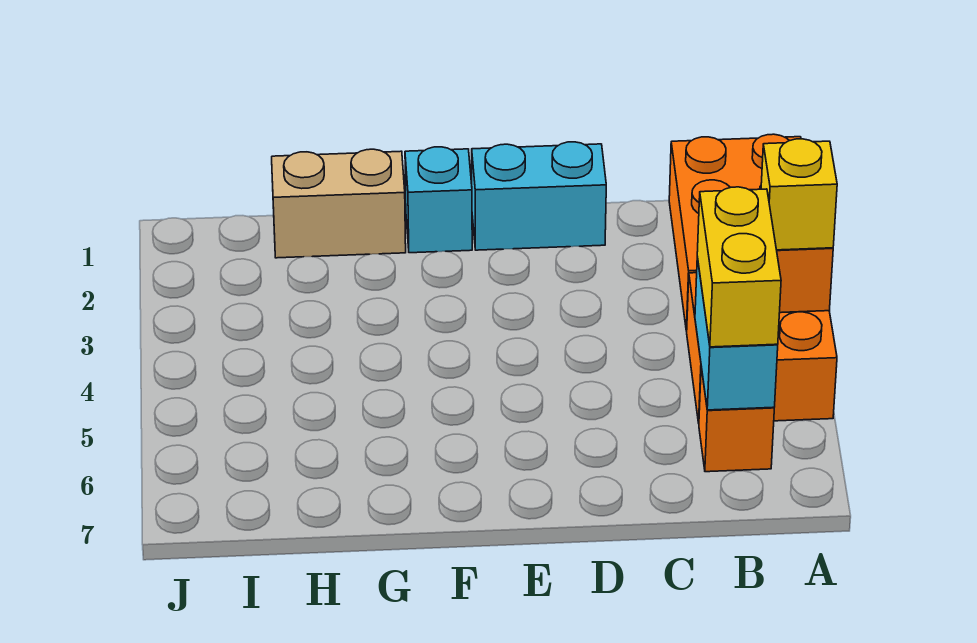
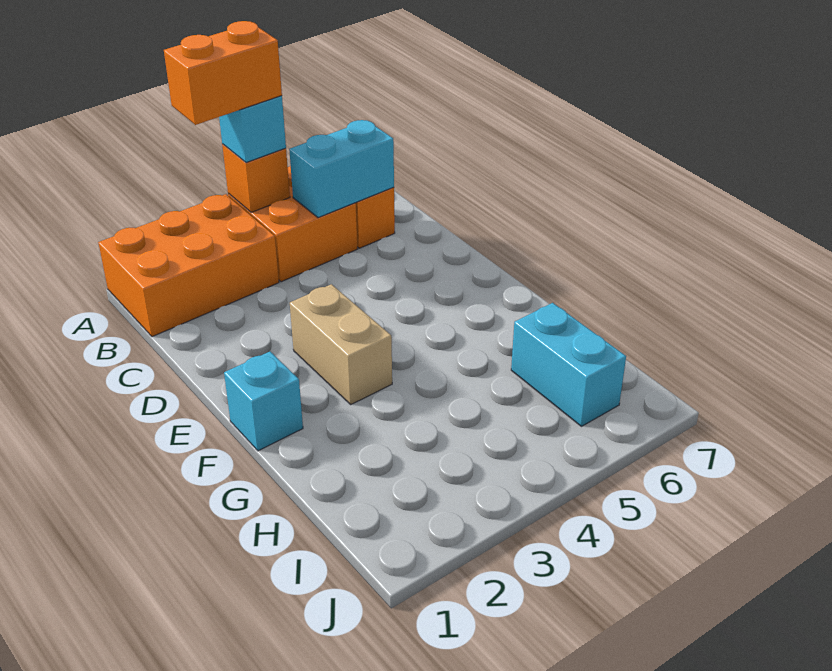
none -> orange 1x2 brick [164,21,282,125]
yellow 1x1 brick [761,139,837,250] -> cyan 1x1 brick [219,96,286,163]
yellow 1x2 brick [697,187,781,347] -> none
cyan 1x2 brick [472,142,606,250] -> cyan 1x2 brick moved to [511,303,626,426]
tan 1x2 brick [272,149,406,258] -> tan 1x2 brick moved to [290,284,392,404]

